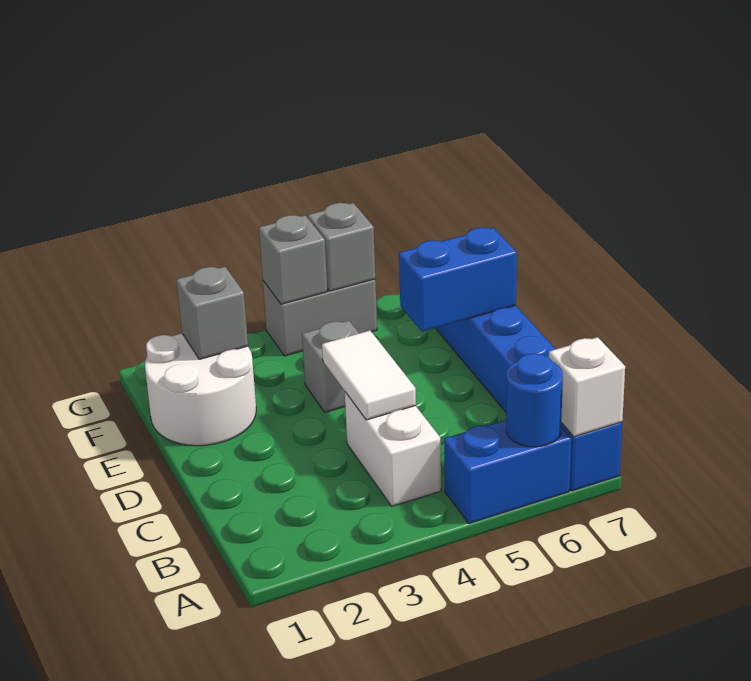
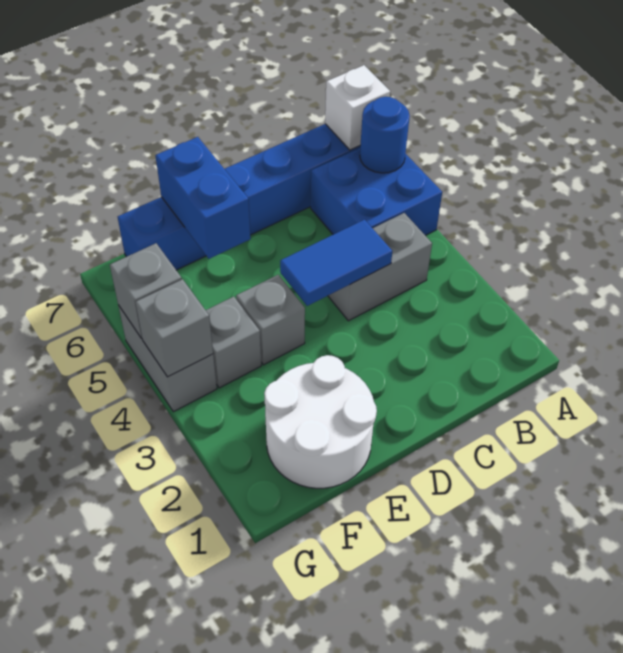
blue 1x2 brick [444,420,571,524] -> blue 2x2 brick [311,148,442,235]
white 1x2 brick [345,392,441,506] -> grey 1x2 brick [328,213,432,321]
white 1x2 tile [322,331,416,420] -> blue 1x2 tile [280,220,392,306]
grey 1x1 brick [176,267,248,359] -> grey 1x1 brick moved to [206,297,261,388]

